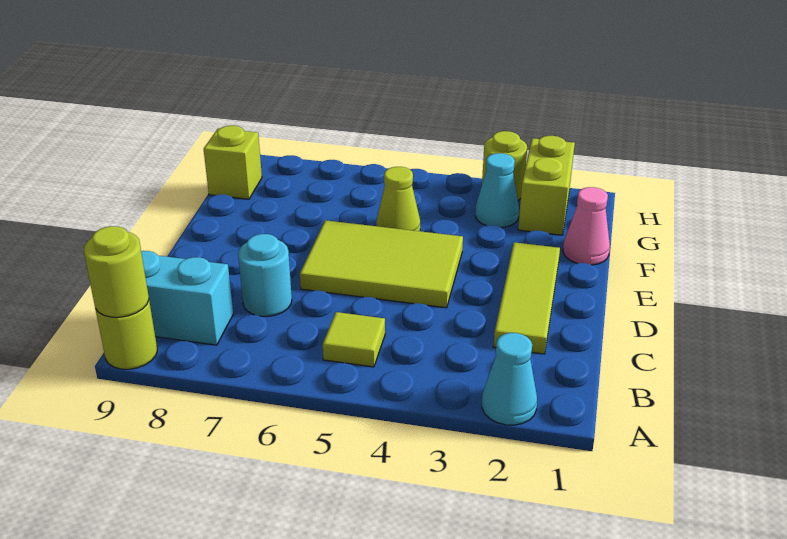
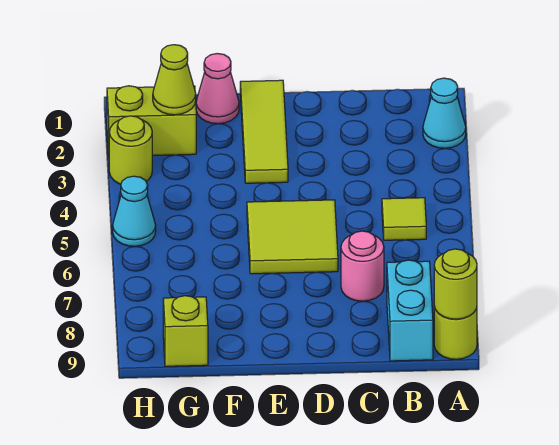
lime 1x3 tile [494,242,560,354] -> lime 1x3 tile turned to [240,80,288,183]
cyan 1x1 round brick [238,234,292,316] -> pink 1x1 round brick [341,231,384,301]
lime 2x3 tile [300,220,463,308] -> lime 2x2 tile [247,200,338,274]
lime 1x1 cone [376,167,420,231] -> lime 1x1 cone moved to [153,45,196,115]
cyan 1x1 cone [475,153,519,228] -> cyan 1x1 cone moved to [113,176,156,246]

